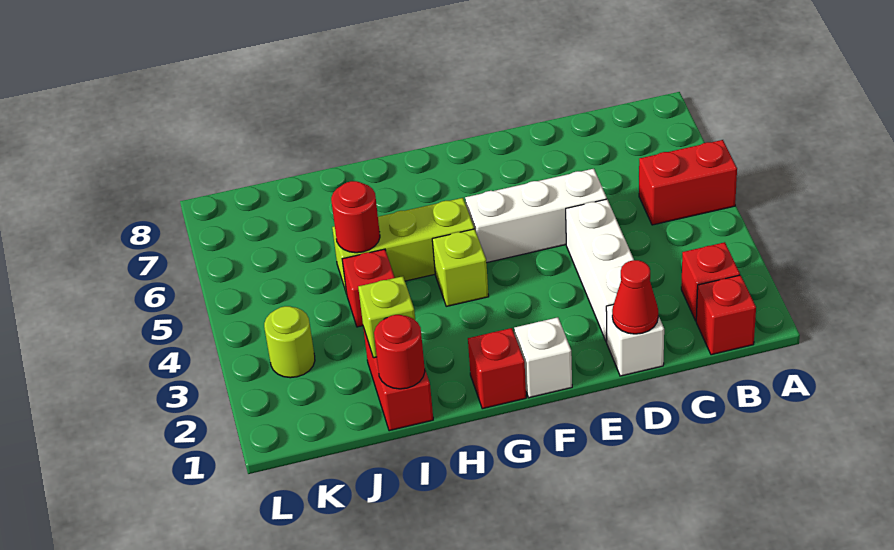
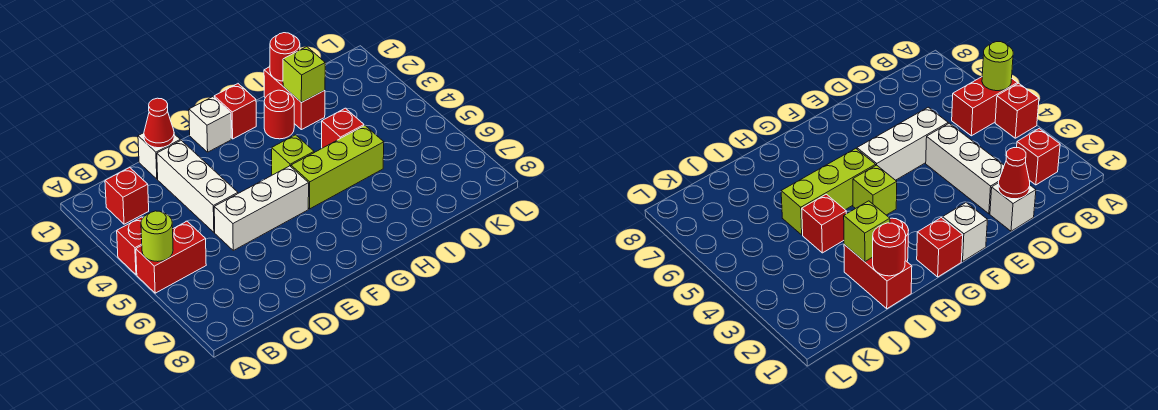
red 1x1 brick [696,275,756,355] -> red 1x1 brick moved to [117,217,143,275]
red 1x1 round brick [331,181,380,253] -> red 1x1 round brick moved to [264,90,294,139]
lime 1x1 round brick [264,306,315,378] -> lime 1x1 round brick moved to [141,211,173,262]

